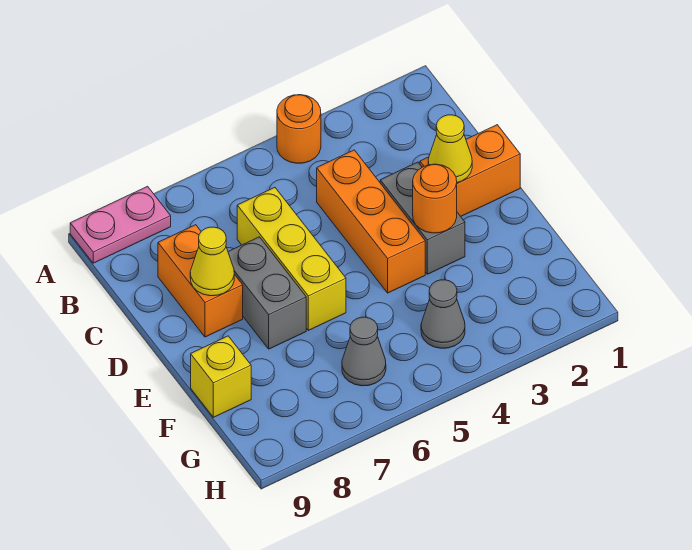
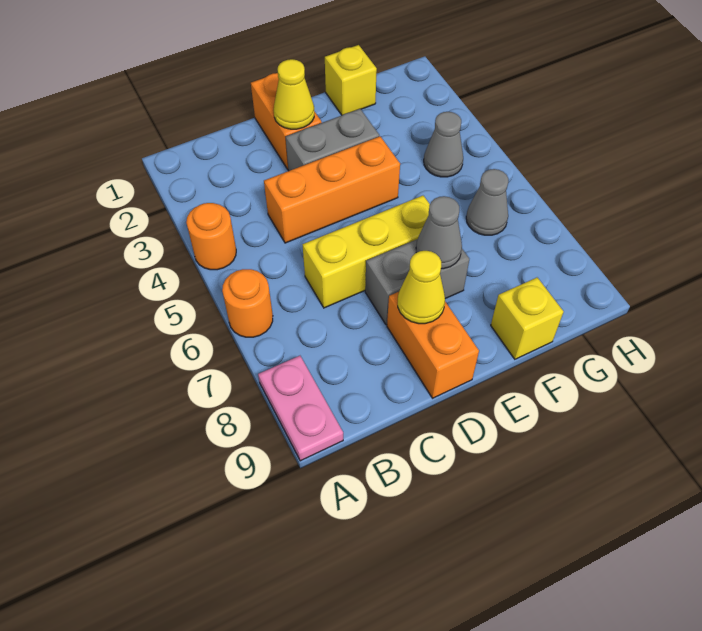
orange 1x2 brick [158,225,243,337] -> orange 1x2 brick turned to [387,292,479,398]
orange 1x1 round brick [413,164,457,233] -> orange 1x1 round brick moved to [222,269,273,337]
none -> grey 1x1 cone [416,196,462,269]
none -> yellow 1x1 brick [325,45,377,115]

